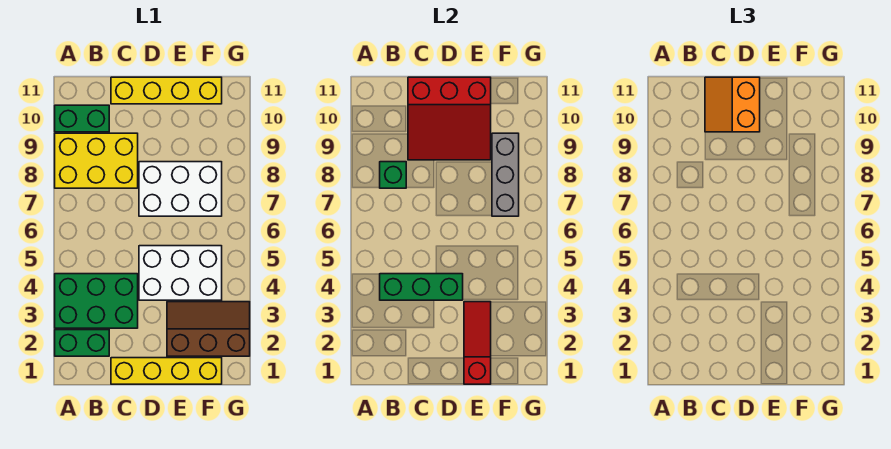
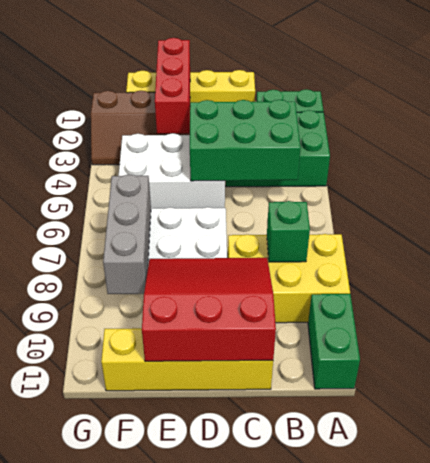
green 1x2 brick [55,105,109,132] -> green 1x2 brick turned to [308,294,360,389]
green 1x3 brick [380,274,463,300] -> green 2x3 brick [190,100,301,181]
orange 2x2 slope [705,77,760,132] -> none
red 1x3 slope [464,302,491,384] -> red 1x3 brick [155,38,190,134]

